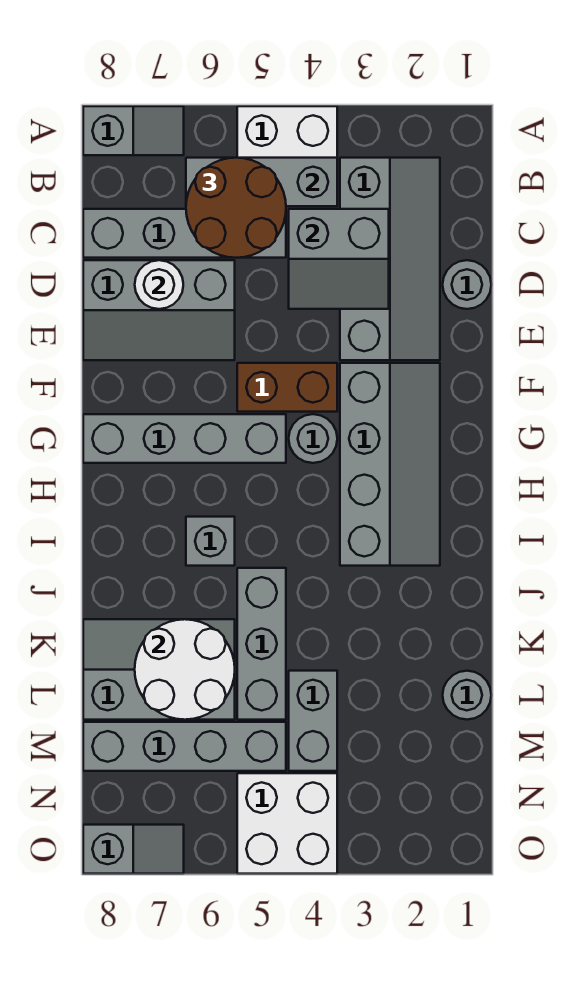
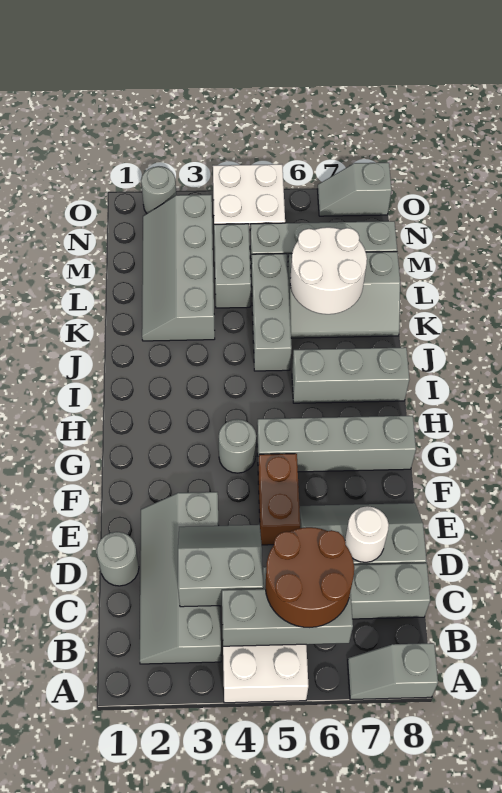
grey 2x4 slope [340,363,440,566] -> grey 2x4 slope moved to [142,195,215,341]
brown 1x2 brick [237,363,337,412] -> brown 1x2 brick turned to [258,454,300,545]
grey 1x1 brick [186,517,235,566] -> grey 1x3 brick [292,347,409,403]
grey 1x1 round brick [443,671,491,720] -> grey 1x1 round brick moved to [141,166,176,213]

